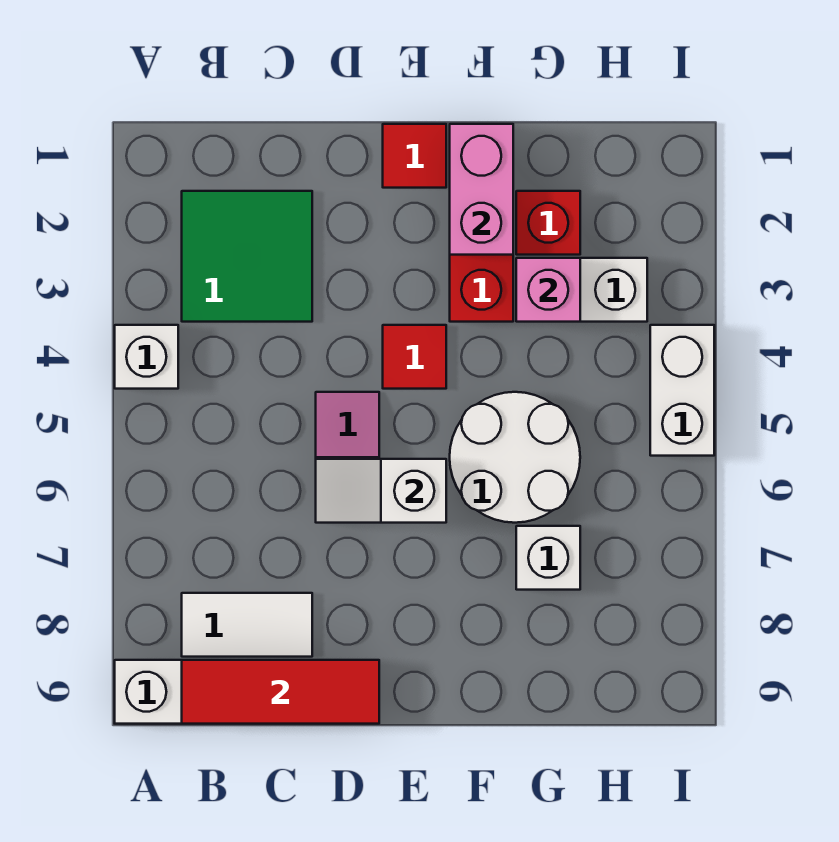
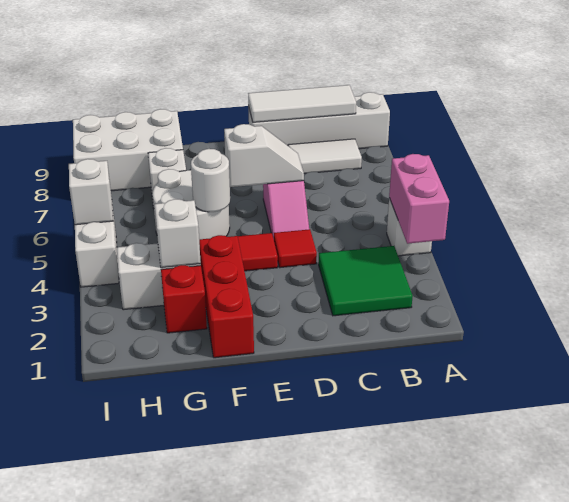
red 1x3 tile [182,660,379,724] -> white 1x3 tile [248,85,356,122]
red 1x1 tile [383,124,446,188] -> red 1x1 tile moved to [274,229,317,268]
pink 1x2 brick [450,124,513,255] -> pink 1x2 brick moved to [389,154,449,244]
none -> white 1x1 round brick [191,149,230,212]
pink 1x1 brick [516,258,580,322] -> white 1x1 brick [155,199,201,268]
none -> white 2x3 brick [73,109,183,191]
none -> white 1x1 brick [69,159,113,225]

